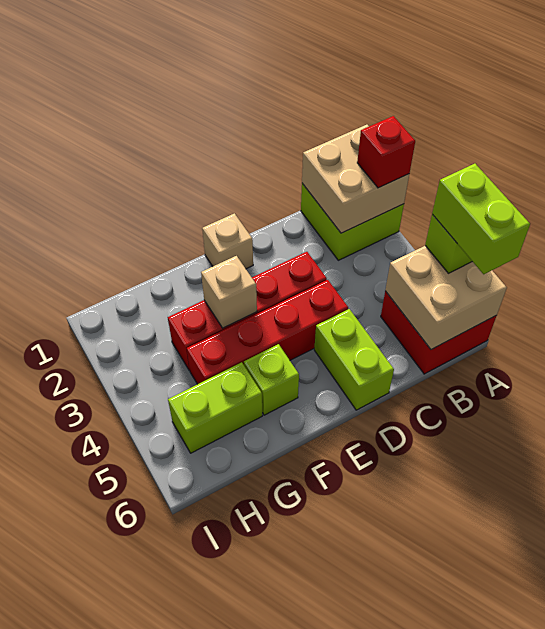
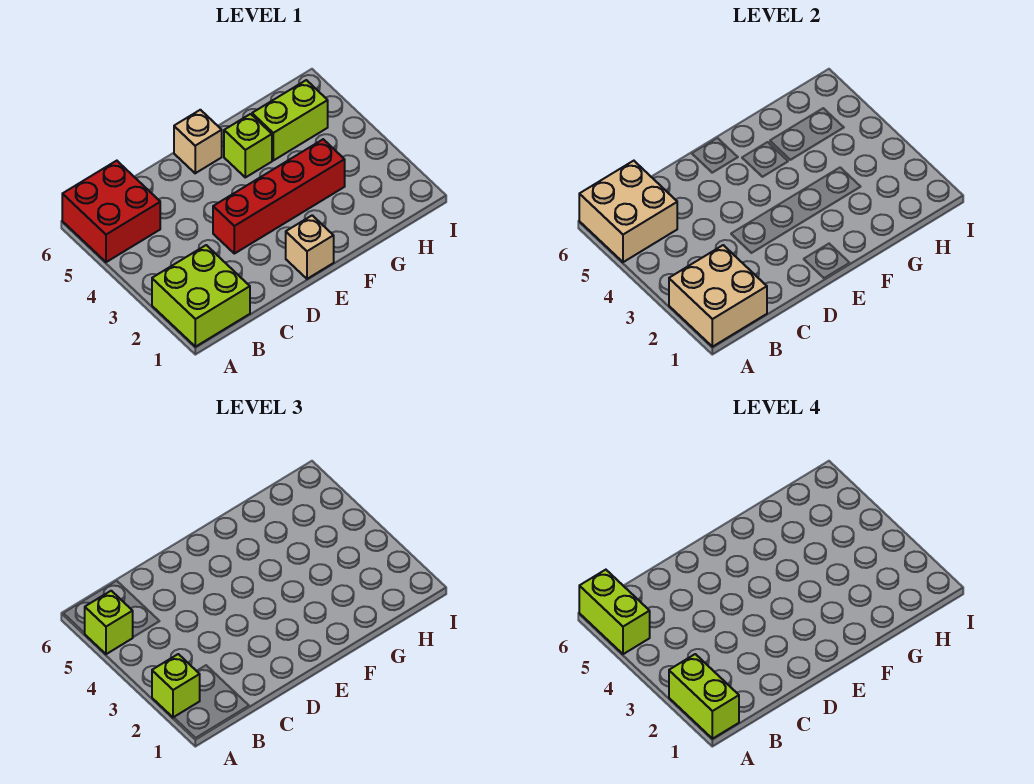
red 1x1 brick [357,116,415,188] -> lime 1x1 brick [152,654,200,718]
red 1x4 brick [187,280,348,384] -> none
lime 1x2 brick [314,309,394,410] -> lime 1x2 brick moved to [669,654,739,739]
tan 1x1 brick [201,256,257,328] -> tan 1x1 brick moved to [174,110,222,173]

